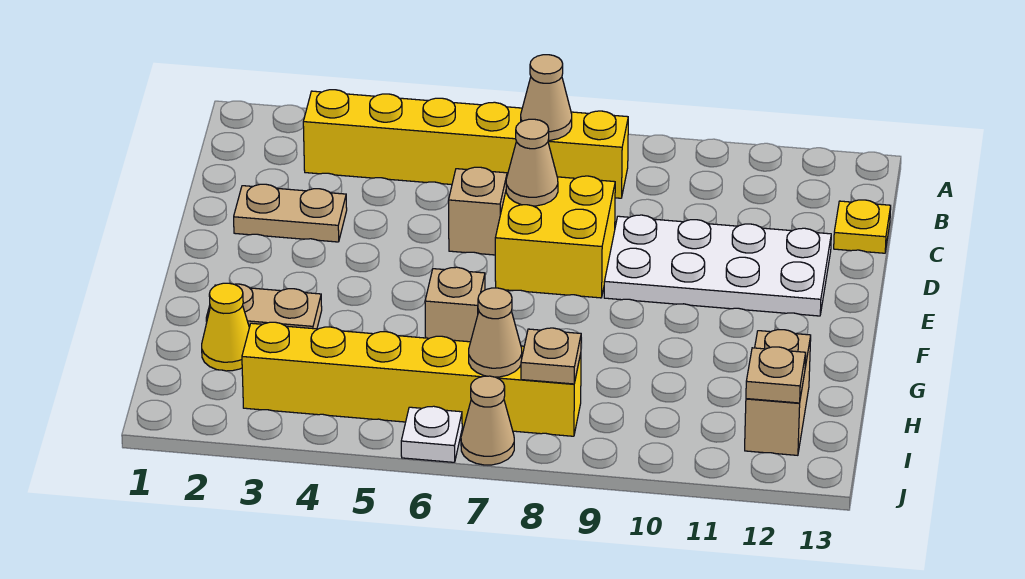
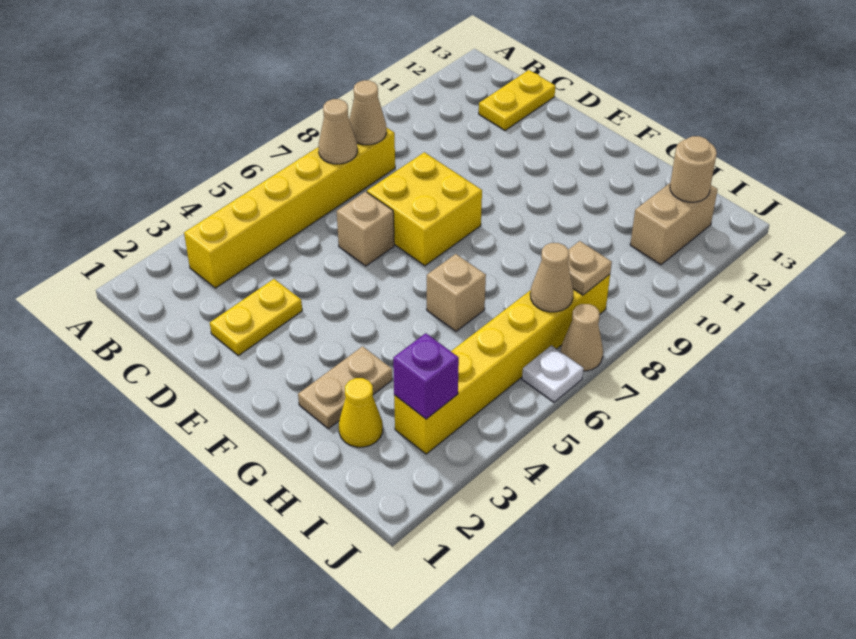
yellow 1x1 plate [834,200,891,253] -> yellow 1x2 plate [479,70,555,131]
tan 1x2 plate [234,184,347,242] -> yellow 1x2 plate [210,279,302,356]
tan 1x1 cone [506,119,558,206] -> tan 1x1 cone moved to [349,80,386,145]
white 2x4 plate [604,215,831,316] -> none
tan 1x2 brick [745,330,811,455] -> tan 1x2 brick turned to [630,183,718,265]
none -> purple 1x1 brick [393,333,459,419]
tan 1x1 plate [746,347,806,403] -> tan 1x1 round brick [670,136,717,202]

